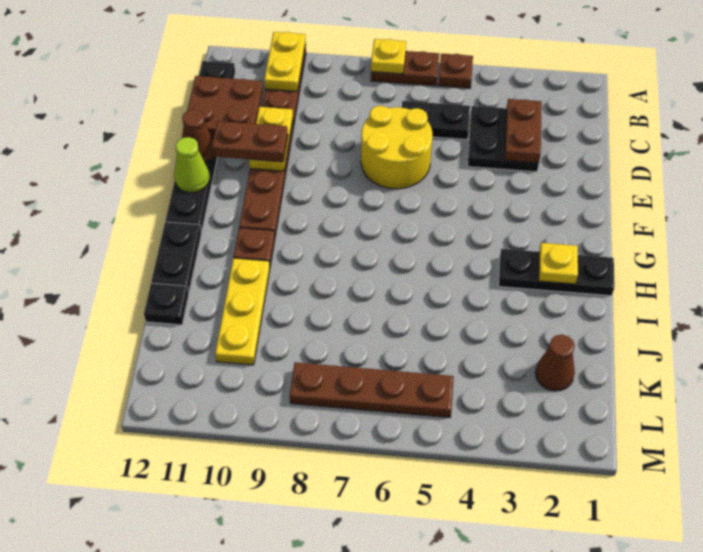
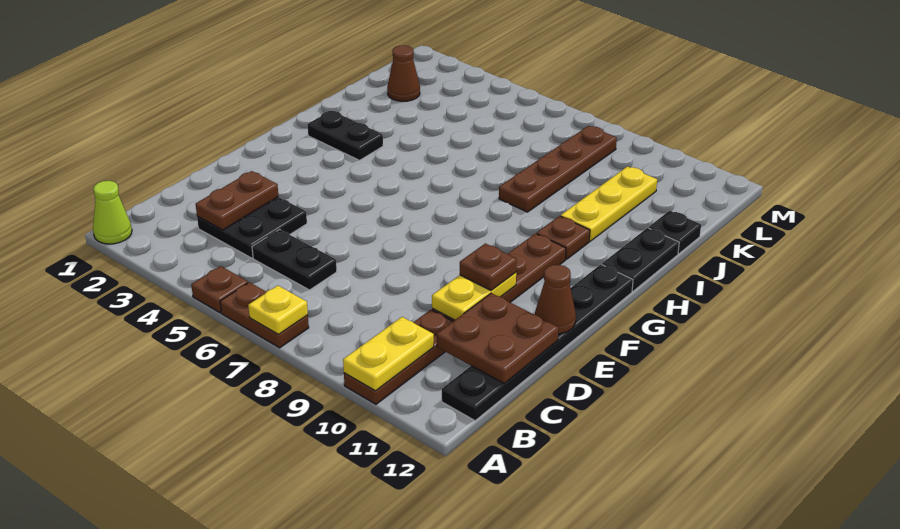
yellow 2x2 round brick [361,106,432,189] -> none
brown 1x2 plate [212,121,288,162] -> brown 1x1 plate [460,243,517,290]
lime 1x1 cone [174,137,209,192] -> lime 1x1 cone moved to [93,181,132,244]
black 1x3 plate [499,249,614,296] -> black 1x2 plate [307,111,383,160]
yellow 1x1 plate [539,243,578,284] -> none
brown 1x4 plate [290,362,454,417] -> brown 1x4 plate turned to [499,126,617,212]

